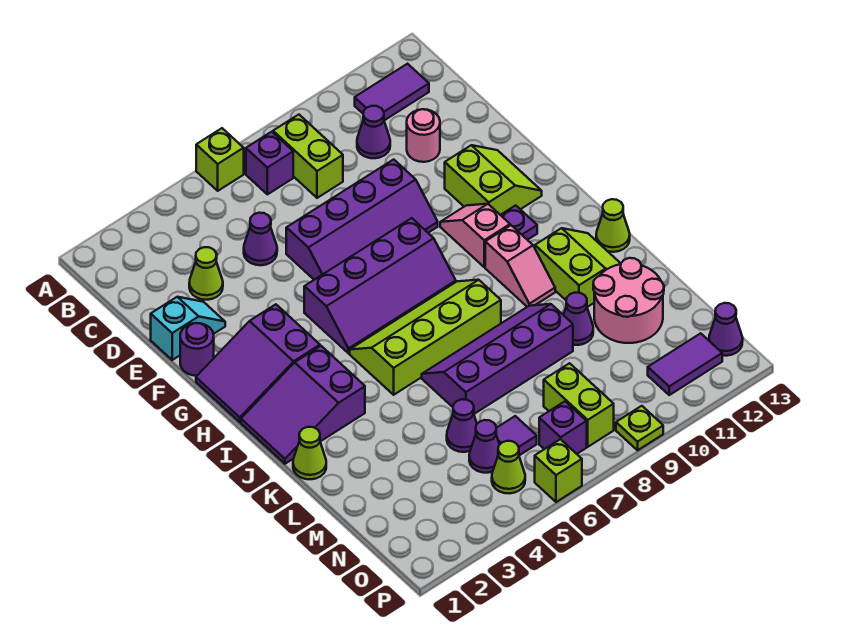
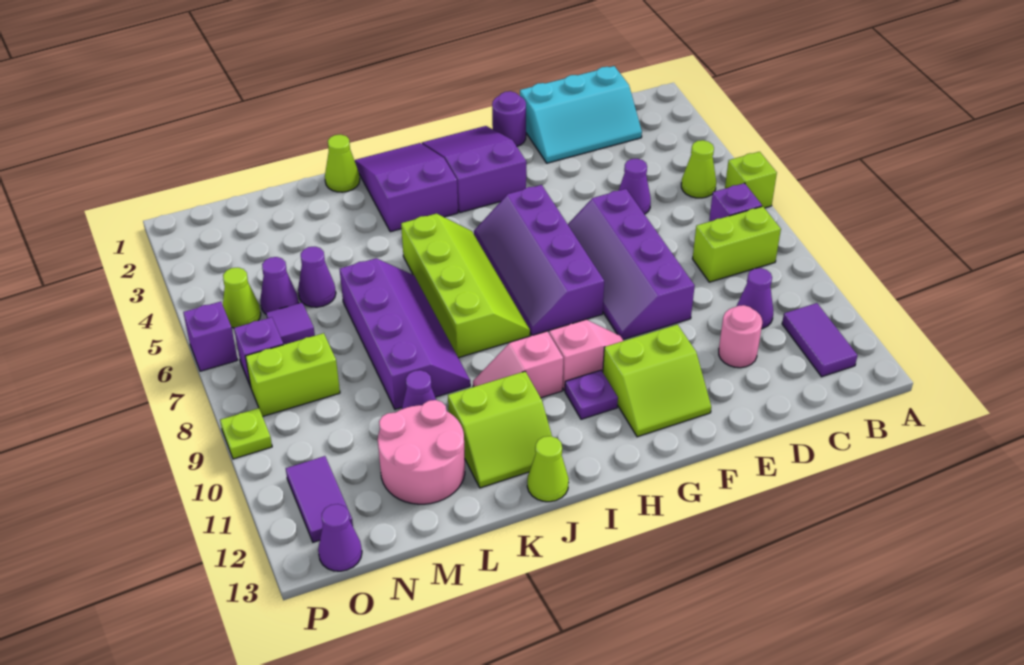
lime 1x1 cone [189,247,223,300] -> lime 1x1 cone moved to [681,140,716,198]
cyan 1x2 slope [151,297,225,360] -> cyan 2x3 slope [520,66,642,163]
lime 1x1 brick [535,439,582,502] -> purple 1x1 brick [183,302,238,371]

